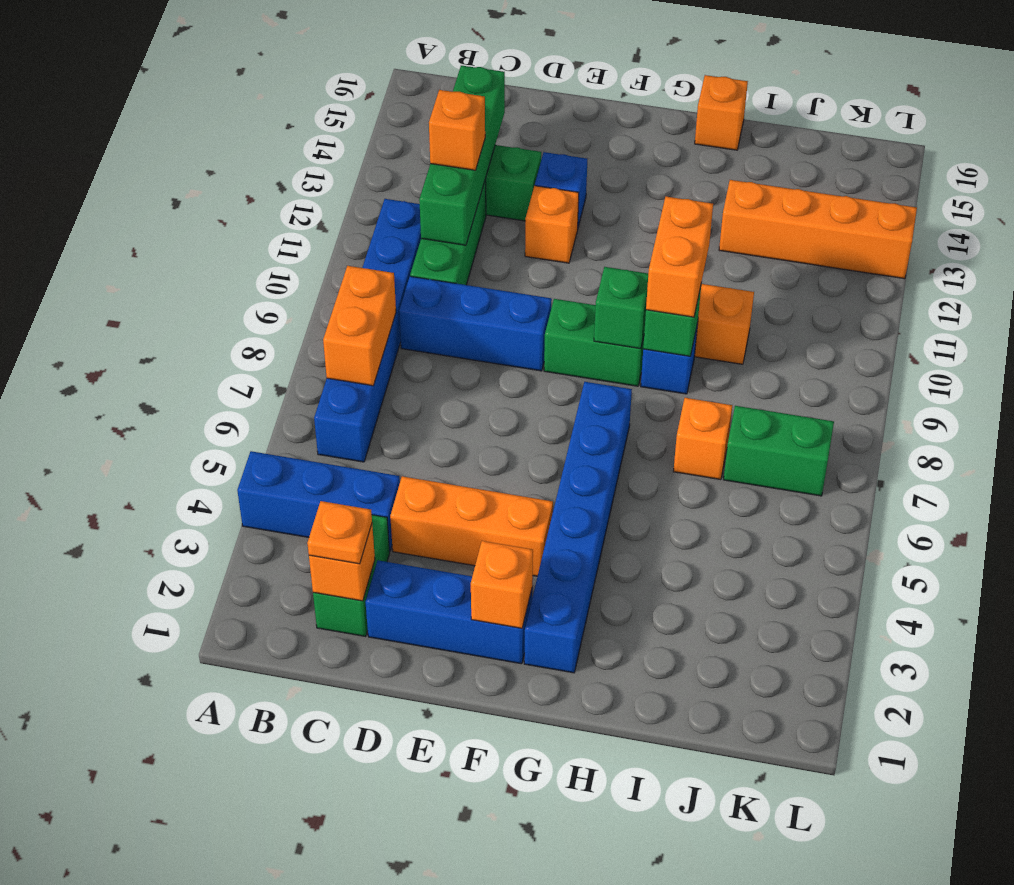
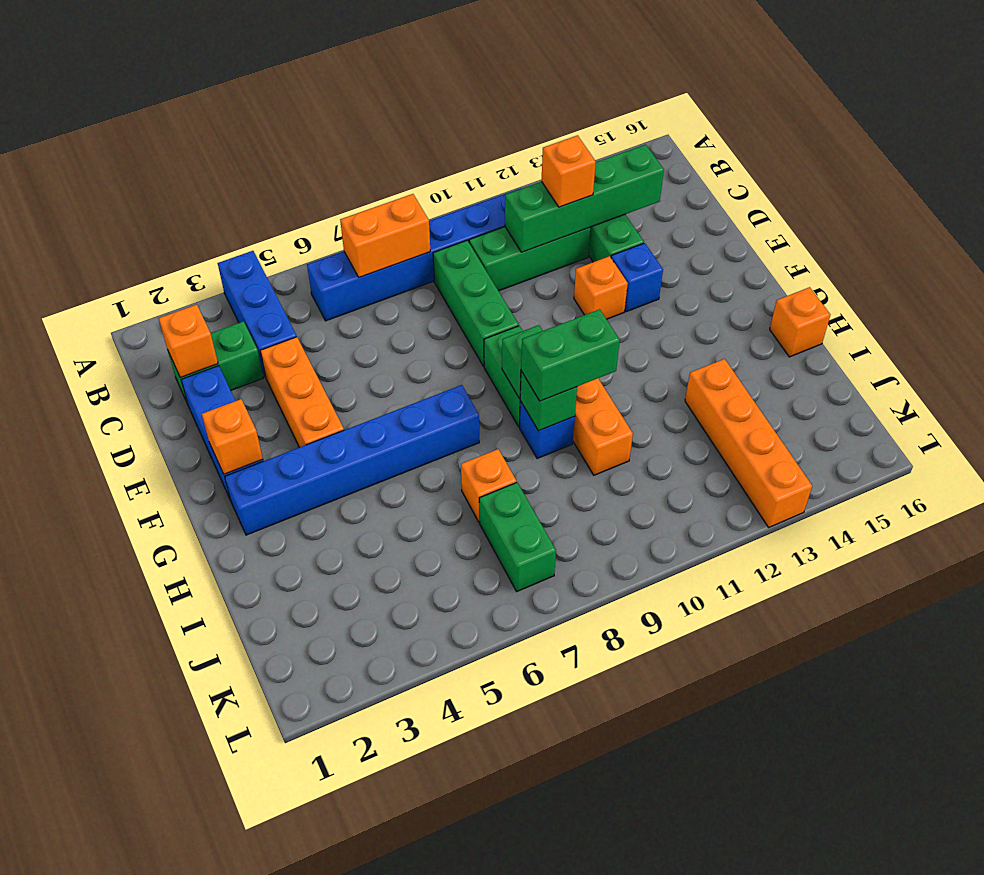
orange 1x1 plate [307,501,372,564] -> none
blue 1x3 brick [399,276,552,371] -> green 1x3 brick [433,240,519,366]
orange 1x2 brick [646,197,713,317] -> green 1x2 brick [521,309,620,401]

